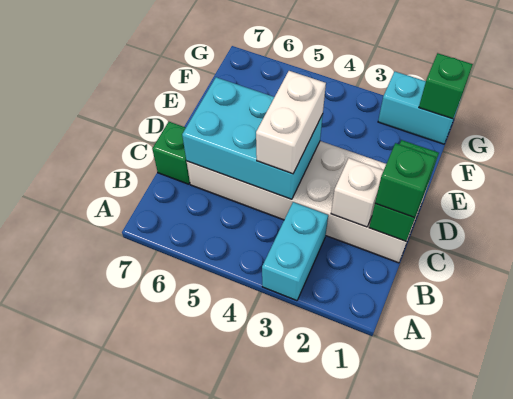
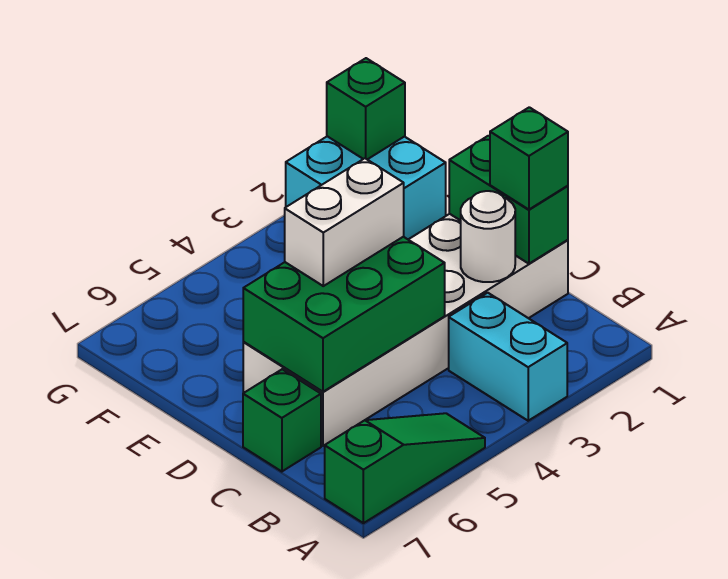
none -> green 1x3 slope [325,413,485,523]
white 1x1 brick [331,158,384,227] -> white 1x1 round brick [461,191,515,282]
cyan 2x3 brick [182,77,323,199] -> green 2x3 brick [243,237,445,392]
white 1x2 brick [256,71,326,174] -> white 1x2 brick turned to [285,158,404,286]
cyan 1x2 brick [378,72,459,144] -> cyan 2x2 brick [286,136,446,239]

